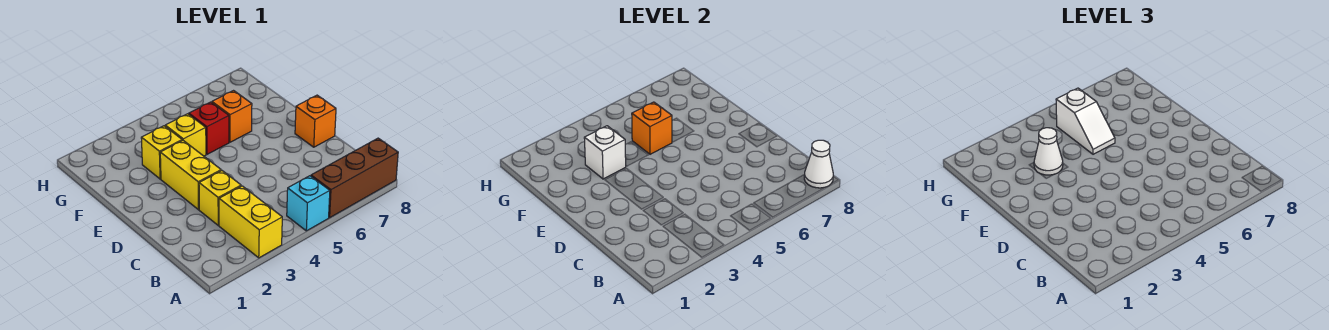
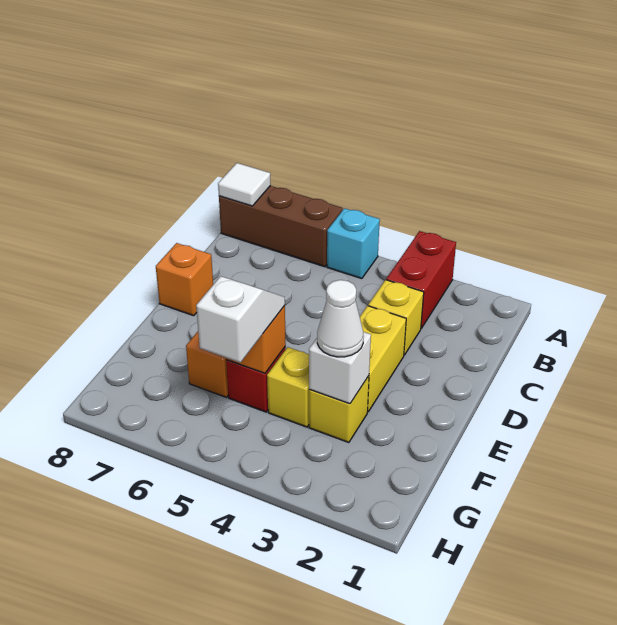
yellow 1x2 brick [219,186,282,258] -> red 1x2 brick [386,231,456,328]
white 1x1 cone [804,140,833,188] -> white 1x1 tile [218,163,271,206]

